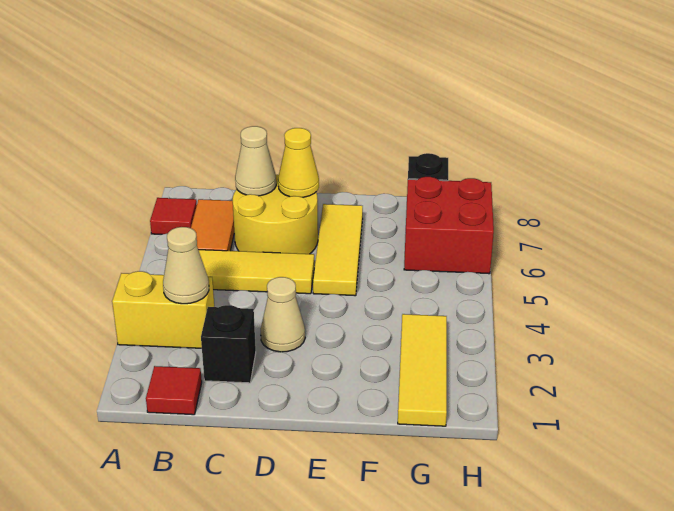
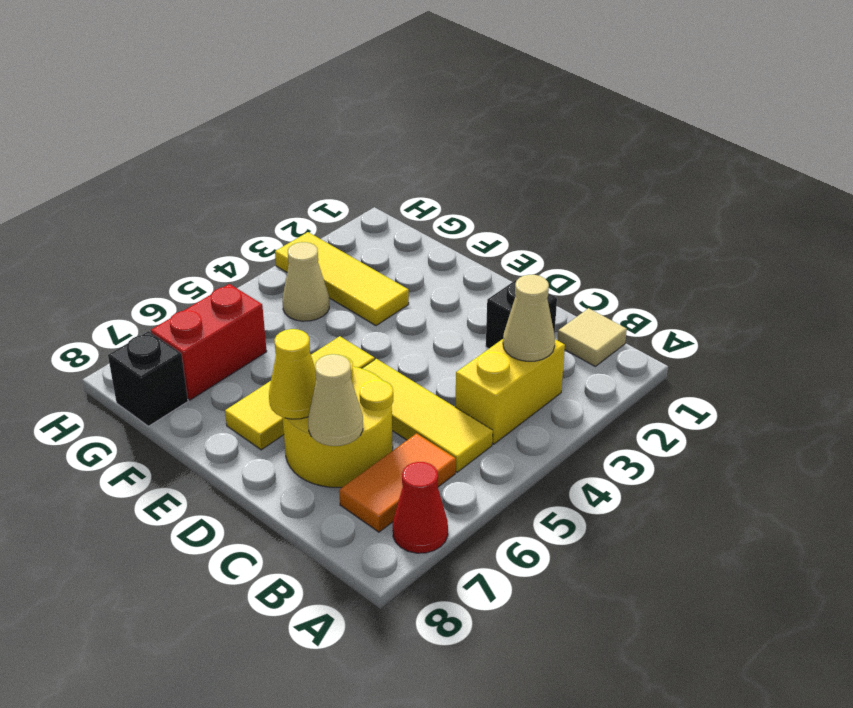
yellow 1x2 brick [112,271,214,348] -> yellow 1x2 brick turned to [455,339,565,444]
red 1x1 tile [150,198,197,234] -> red 1x1 cone [393,462,448,553]
red 1x1 tile [146,366,202,415] -> tan 1x1 tile [558,308,627,366]
tan 1x1 cone [261,277,305,352] -> tan 1x1 cone moved to [282,242,329,321]
yellow 1x3 tile [398,314,447,426] -> yellow 1x3 tile turned to [275,232,409,326]
red 2x2 brick [404,177,494,274] -> red 1x2 brick [151,284,267,400]

